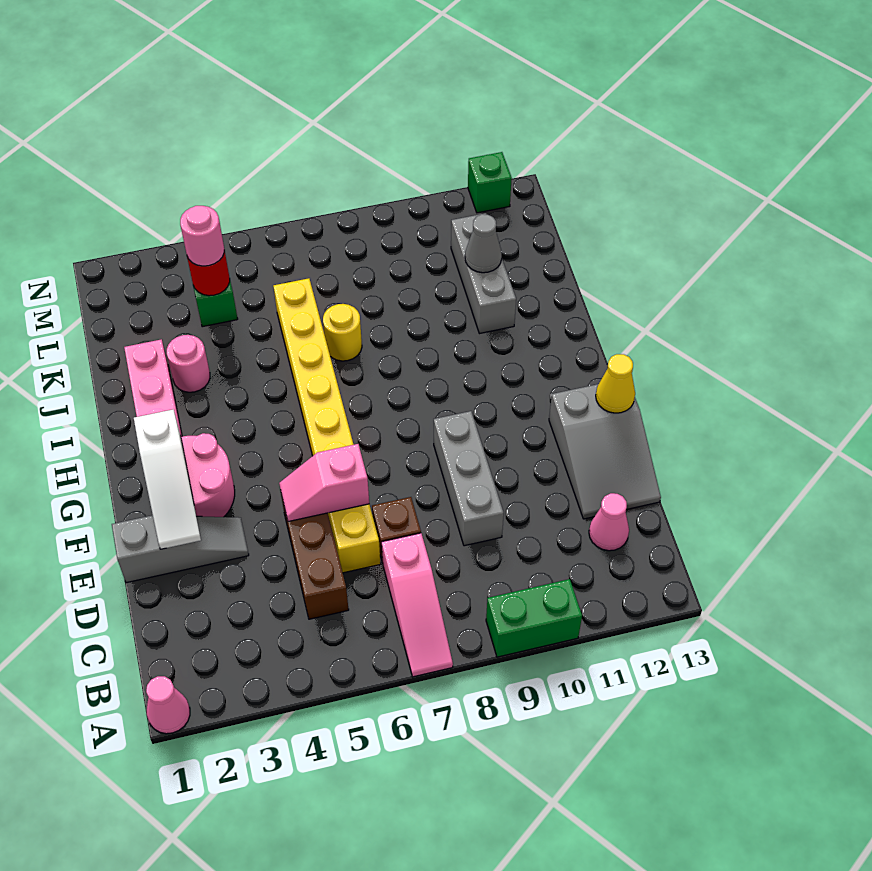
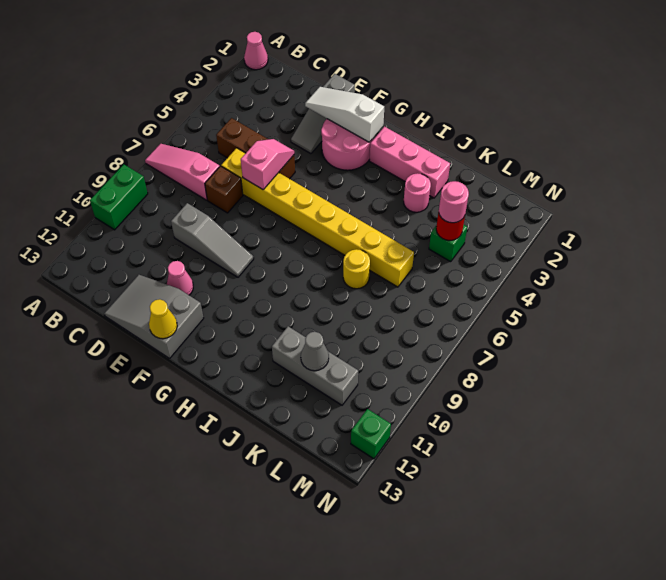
pink 1x1 cone [589,493,629,551] -> pink 1x1 cone moved to [167,261,193,295]
grey 1x3 brick [434,411,504,546] -> grey 1x3 slope [171,203,254,277]

